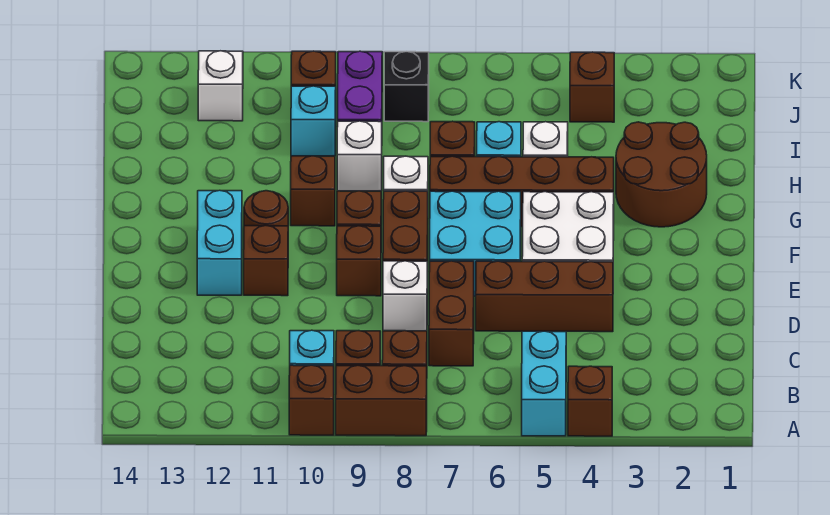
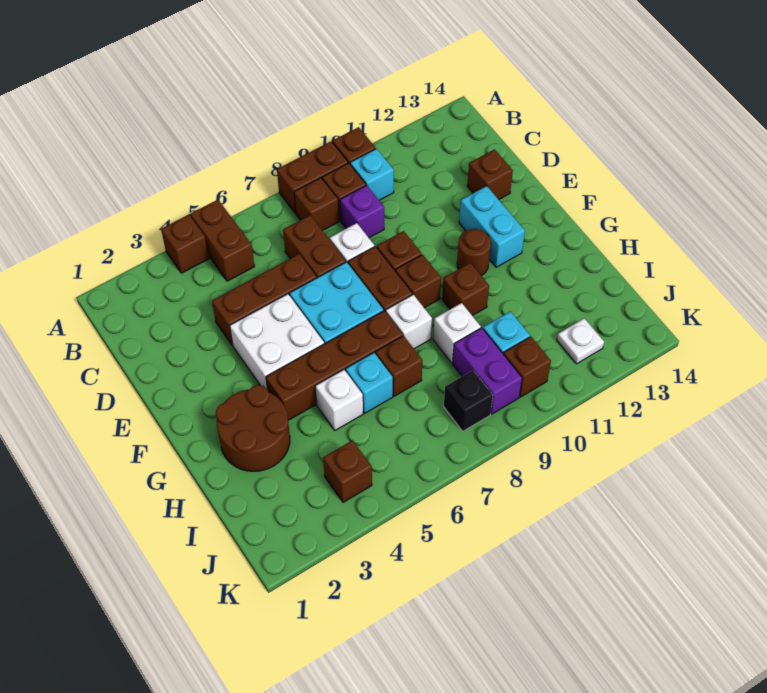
cyan 1x2 brick [522,331,566,436] -> brown 1x2 brick [191,200,255,281]
none -> purple 1x1 brick [340,185,384,238]
brown 1x1 brick [244,226,288,296] -> brown 1x1 brick moved to [467,149,513,200]
white 1x1 brick [198,51,243,121] -> white 1x1 plate [557,318,604,364]

